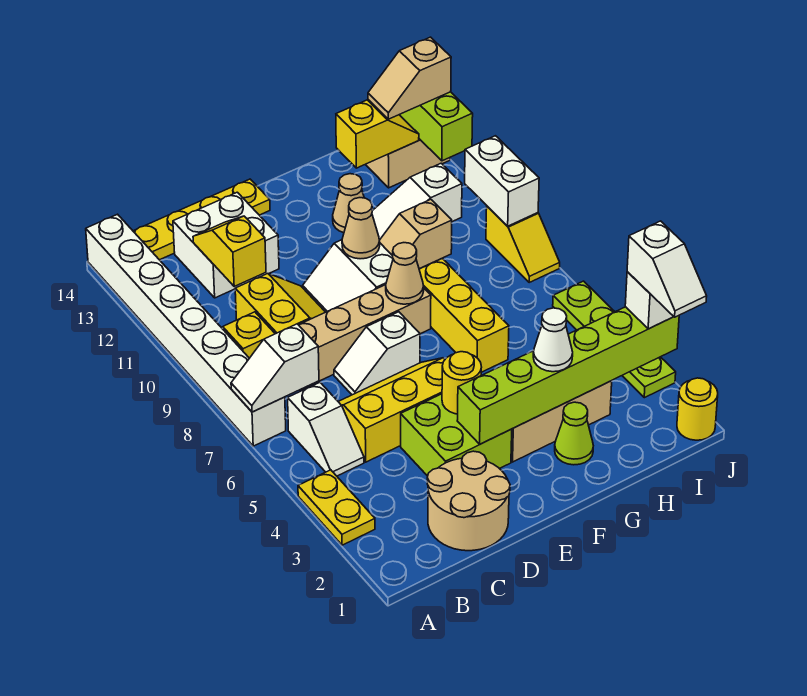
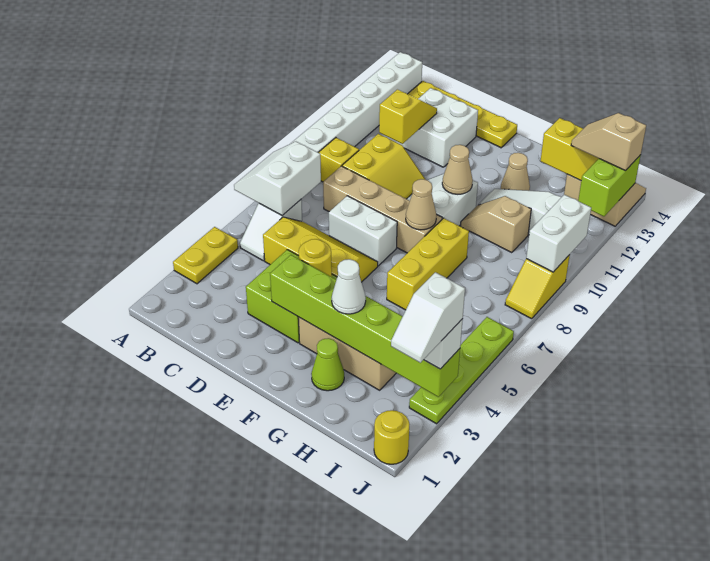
white 1x2 slope [231,324,319,412] -> white 2x2 slope [234,142,321,215]
tan 2x2 round brick [427,451,510,551] -> none
white 1x2 slope [334,312,420,395] -> white 1x2 brick [329,196,397,266]

